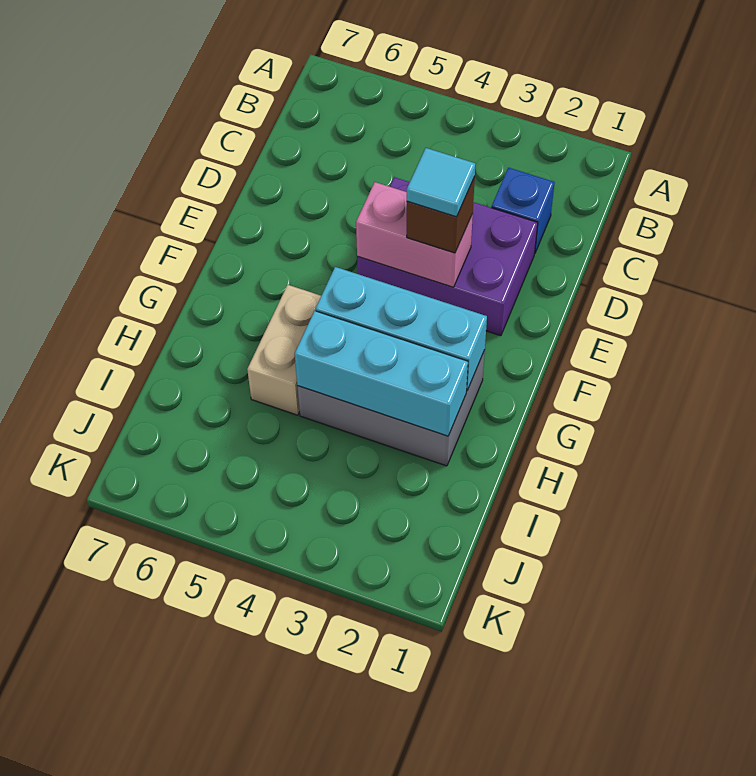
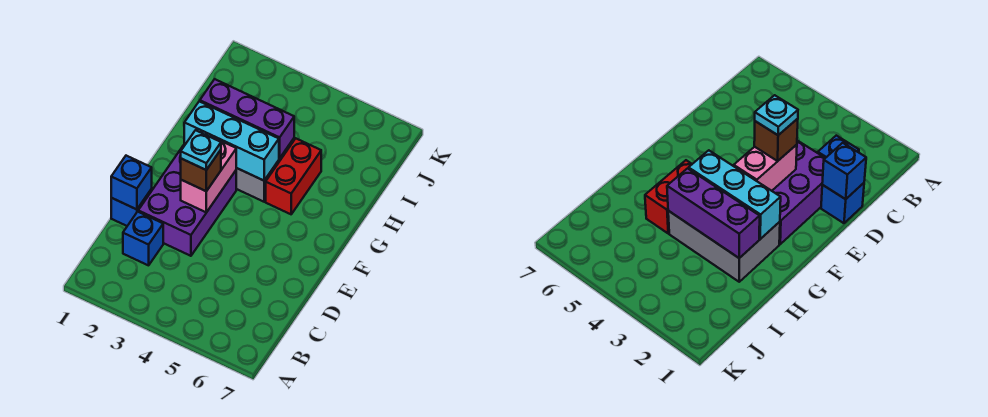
none -> blue 1x1 brick [111,189,152,226]
none -> blue 1x1 brick [111,156,152,209]
purple 2x3 brick [357,177,538,336] -> purple 2x3 brick turned to [138,145,236,256]
pink 1x2 brick [356,182,473,287] -> pink 1x2 brick turned to [181,136,236,212]
cyan 1x1 tile [407,148,475,217] -> cyan 1x1 plate [181,130,221,170]
tan 1x2 brick [247,285,321,415] -> red 1x2 brick [266,139,321,214]
cyan 1x3 brick [295,311,468,436] -> purple 1x3 brick [200,79,294,158]

